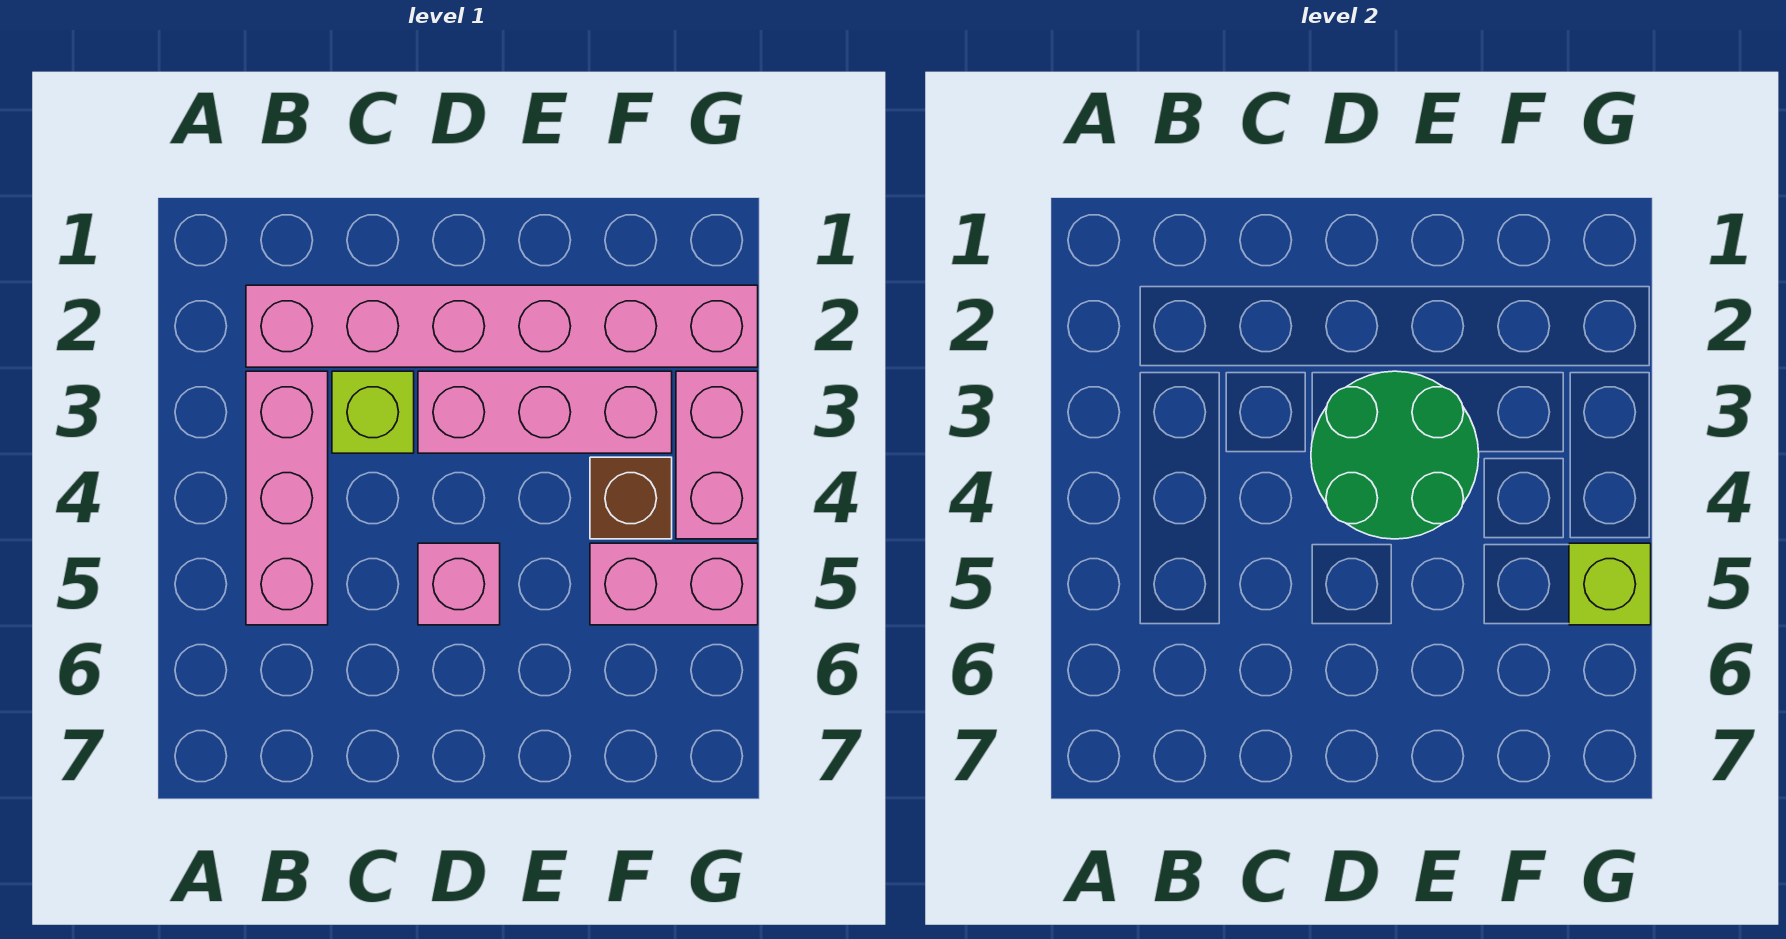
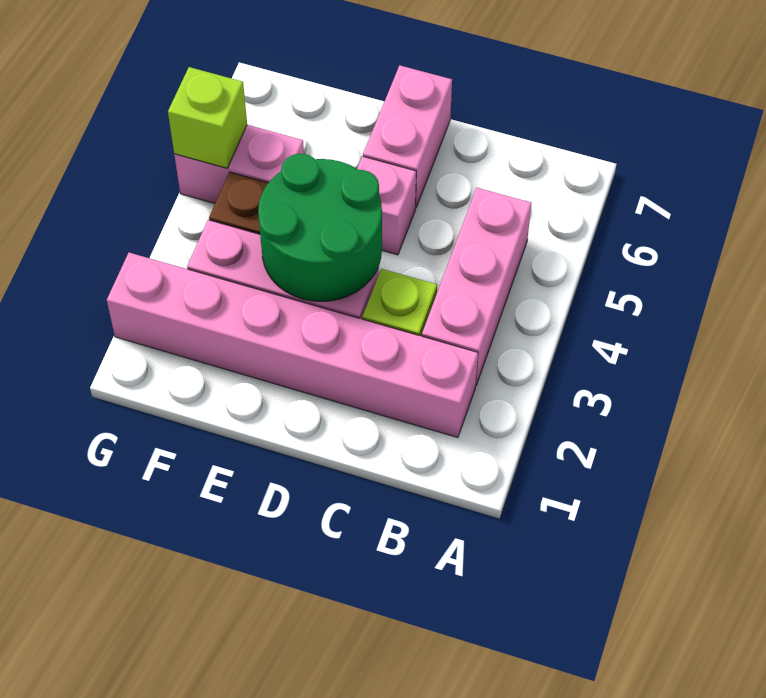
pink 1x2 brick [676,371,758,539] -> pink 1x2 brick moved to [363,65,452,208]

